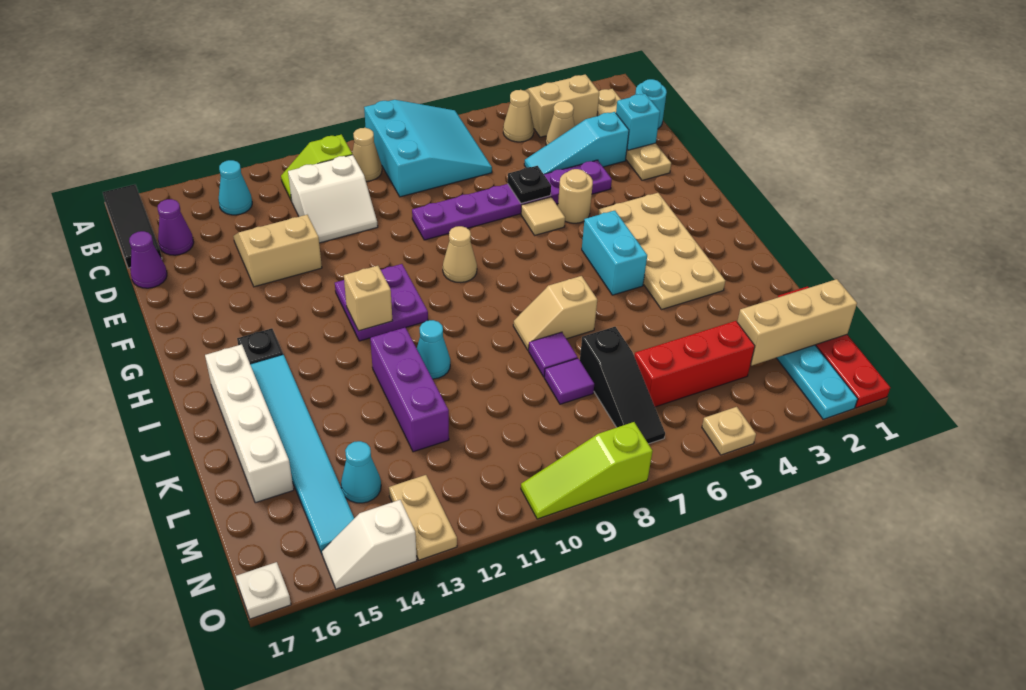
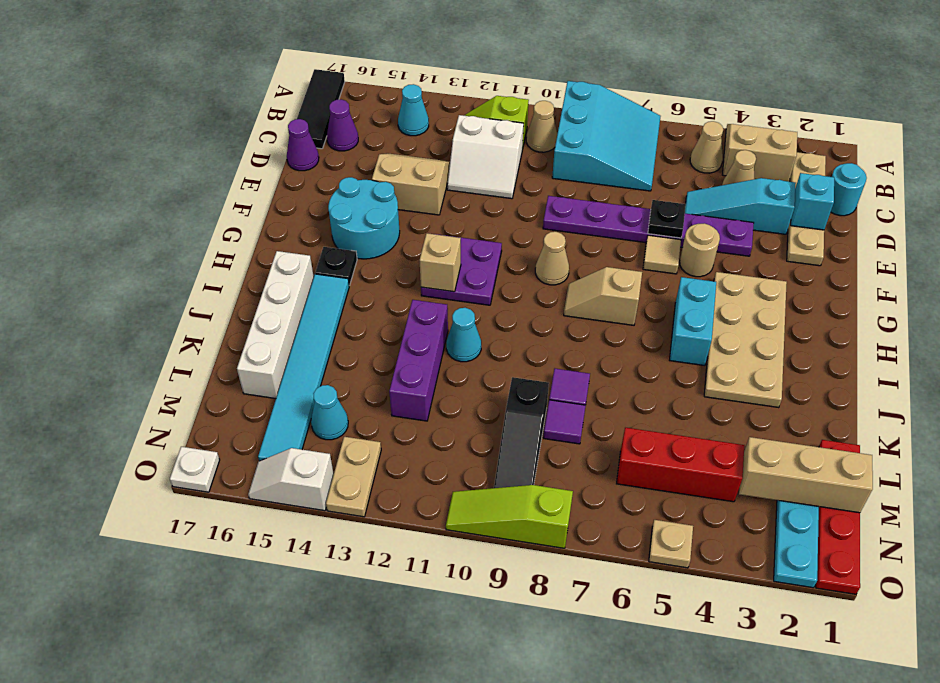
none -> cyan 2x2 round brick [328,177,400,259]
tan 1x2 slope [513,276,597,351] -> tan 1x2 slope moved to [564,267,642,325]
black 1x3 slope [580,327,665,444] -> black 1x3 slope moved to [494,377,549,488]

